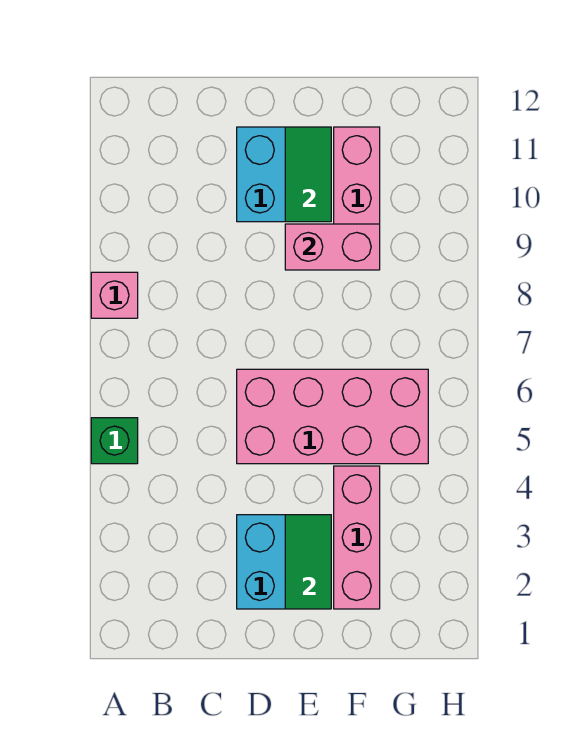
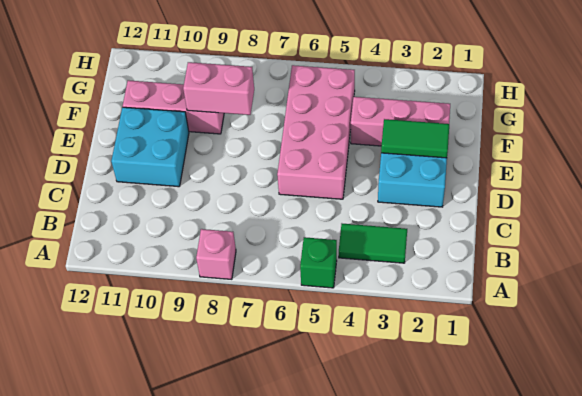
pink 1x2 brick [285,224,380,270] -> pink 1x2 brick turned to [183,62,254,115]
green 1x2 tile [285,127,331,222] -> green 1x2 tile moved to [339,224,407,263]

